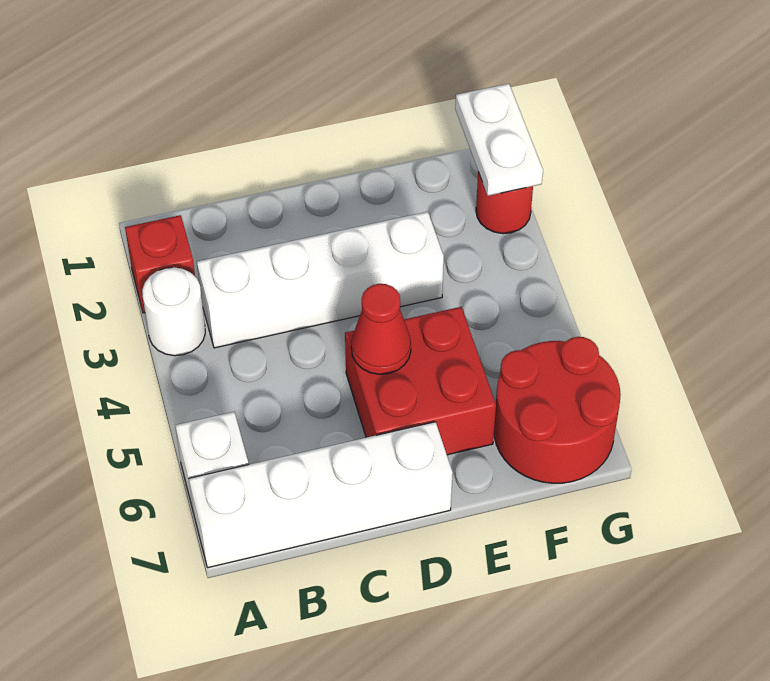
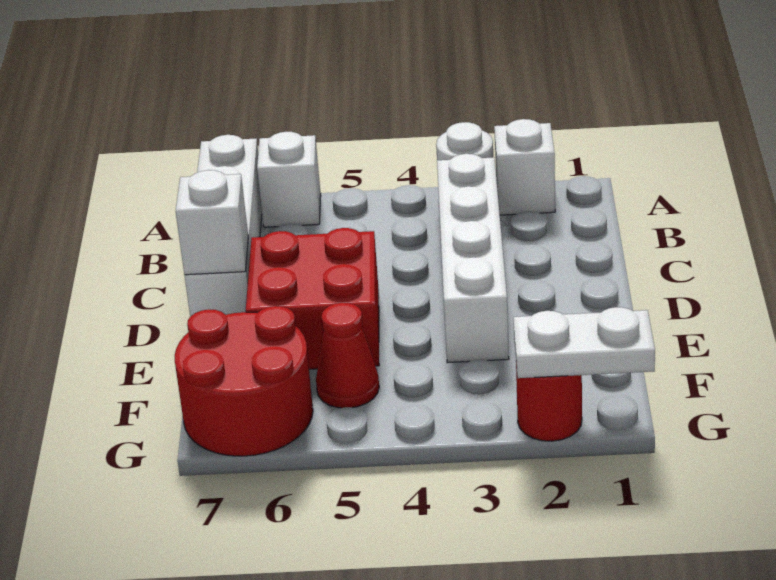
red 1x1 brick [125,215,195,313] -> white 1x1 brick [494,119,555,215]
red 1x1 cone [351,284,411,374] -> red 1x1 cone moved to [316,303,379,408]
none -> white 1x1 brick [176,170,248,275]

